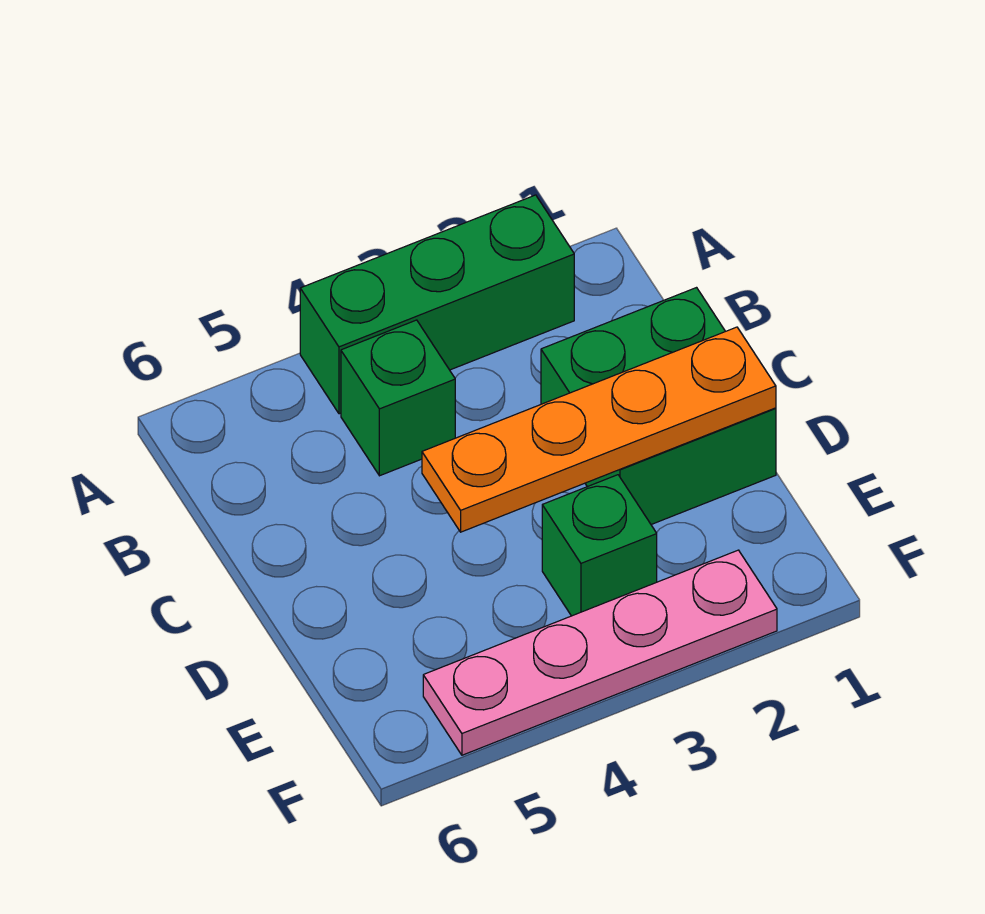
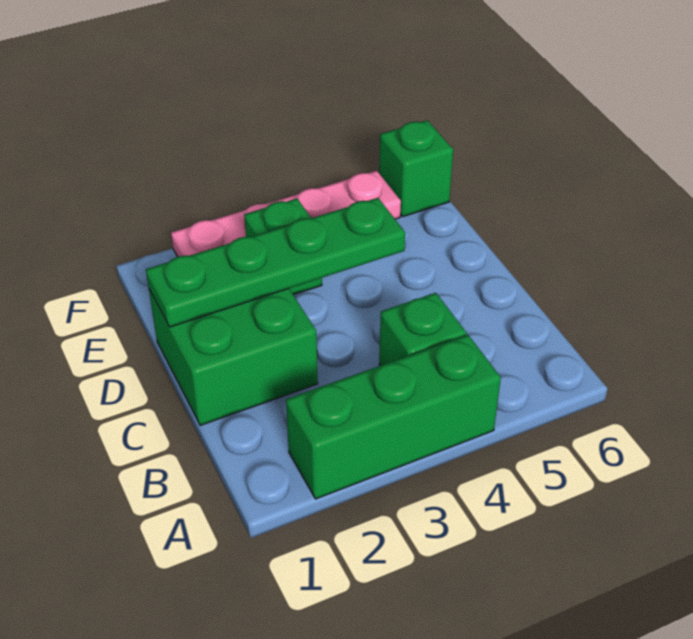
orange 1x4 plate [422,327,776,532] -> green 1x4 plate [146,198,405,327]
none -> green 1x1 brick [379,120,453,217]

